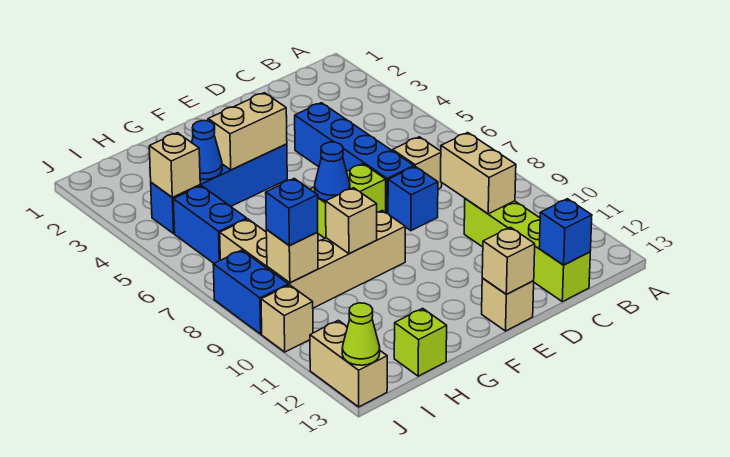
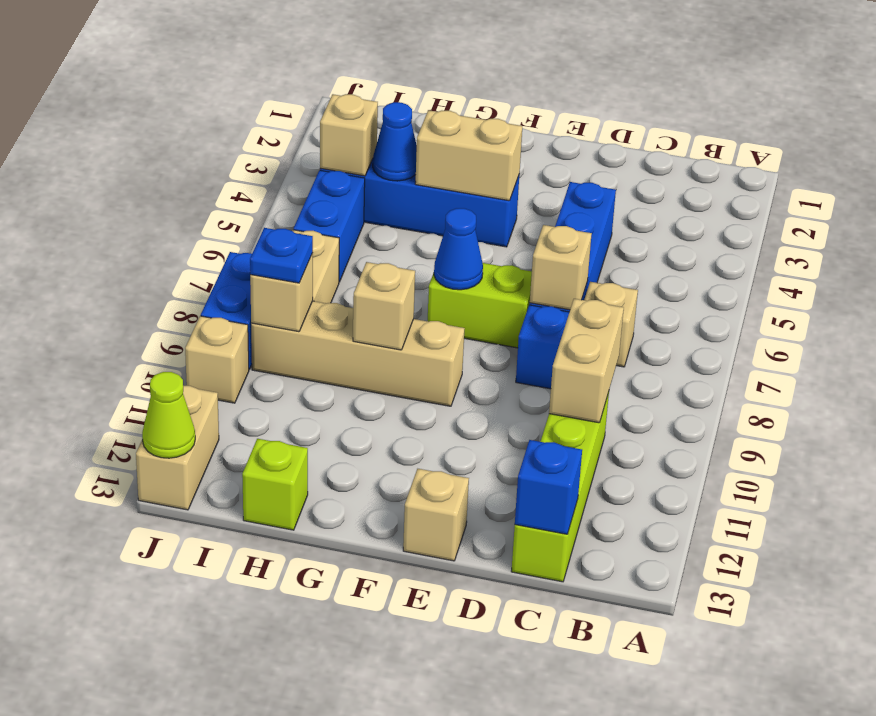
tan 1x1 brick [482,227,535,294] -> tan 1x1 brick moved to [530,225,592,310]
blue 1x1 brick [266,179,318,245] -> blue 1x1 plate [250,228,313,283]

